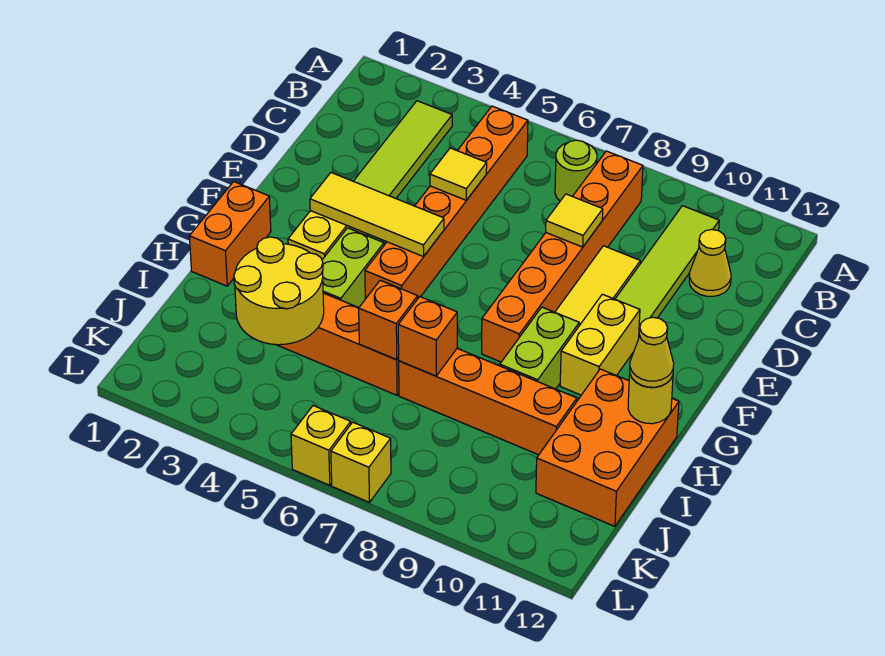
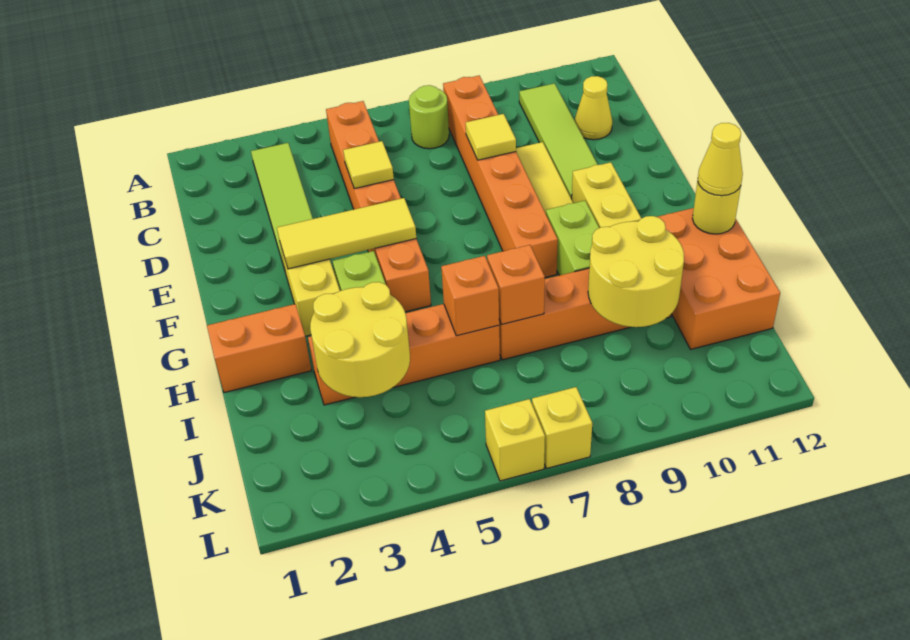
orange 1x2 brick [189,182,271,286] -> orange 1x2 brick turned to [207,304,311,393]
none -> yellow 2x2 round brick [588,216,684,327]

